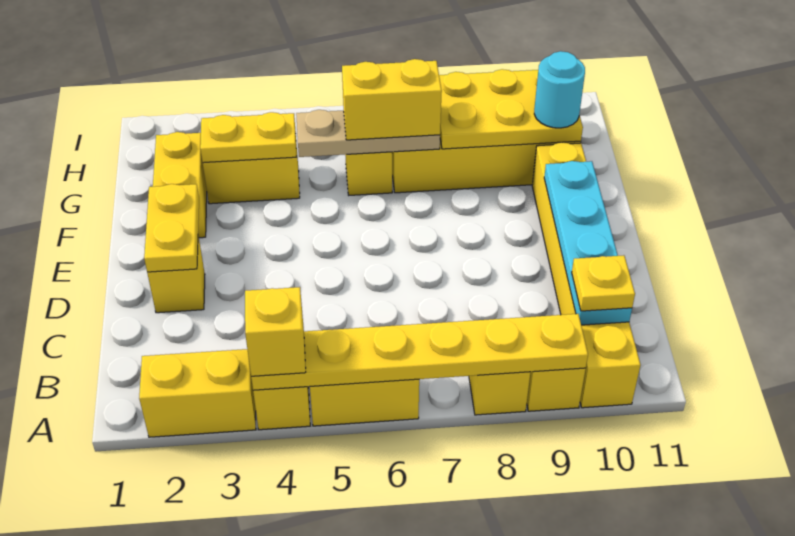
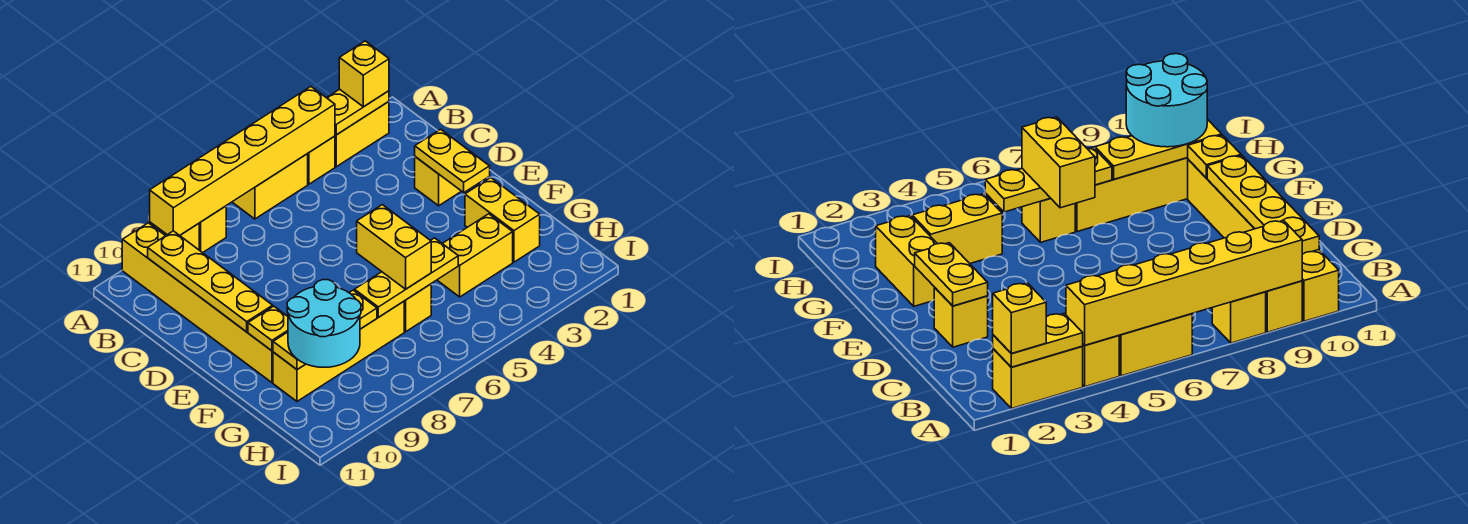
yellow 1x6 plate [251,314,588,390] -> yellow 1x6 brick [150,87,335,235]
yellow 1x1 brick [245,287,306,377] -> yellow 1x1 brick moved to [339,41,389,107]
cyan 1x4 plate [544,161,632,325] -> yellow 1x4 plate [148,231,273,332]
yellow 1x1 plate [572,255,635,311] -> yellow 1x1 plate moved to [248,306,288,351]
yellow 1x2 plate [200,112,297,163] -> yellow 1x2 plate moved to [327,89,389,135]
tan 1x3 plate [296,110,440,157] -> yellow 1x3 plate [354,238,458,317]
yellow 1x2 brick [342,59,442,140] -> yellow 1x2 brick turned to [357,205,431,289]
yellow 2x3 plate [439,69,583,149] -> yellow 1x3 plate [273,290,377,370]
cyan 1x1 round brick [534,51,585,128] -> cyan 2x2 round brick [287,280,361,367]

